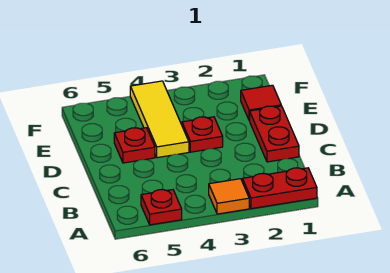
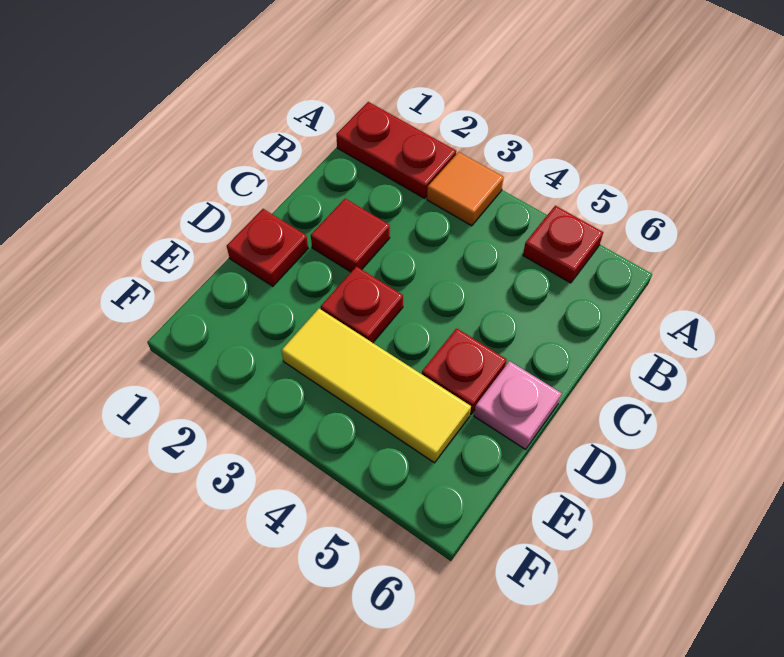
red 1x2 plate [250,106,299,162] -> red 1x1 plate [227,209,308,286]
yellow 1x3 tile [130,81,189,158] -> yellow 1x3 tile turned to [281,309,471,463]
none -> pink 1x1 plate [474,361,562,449]
red 1x1 tile [241,85,281,121] -> red 1x1 tile moved to [311,199,390,272]

